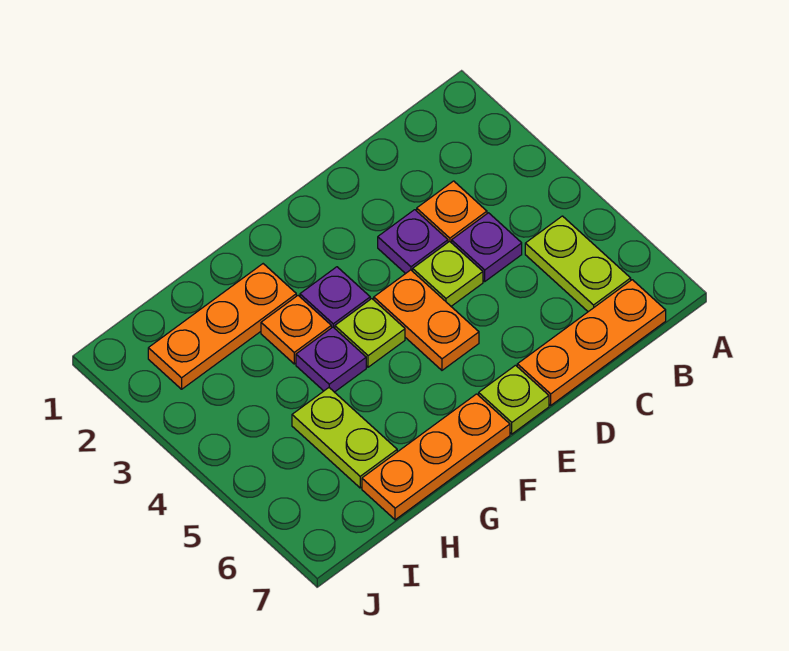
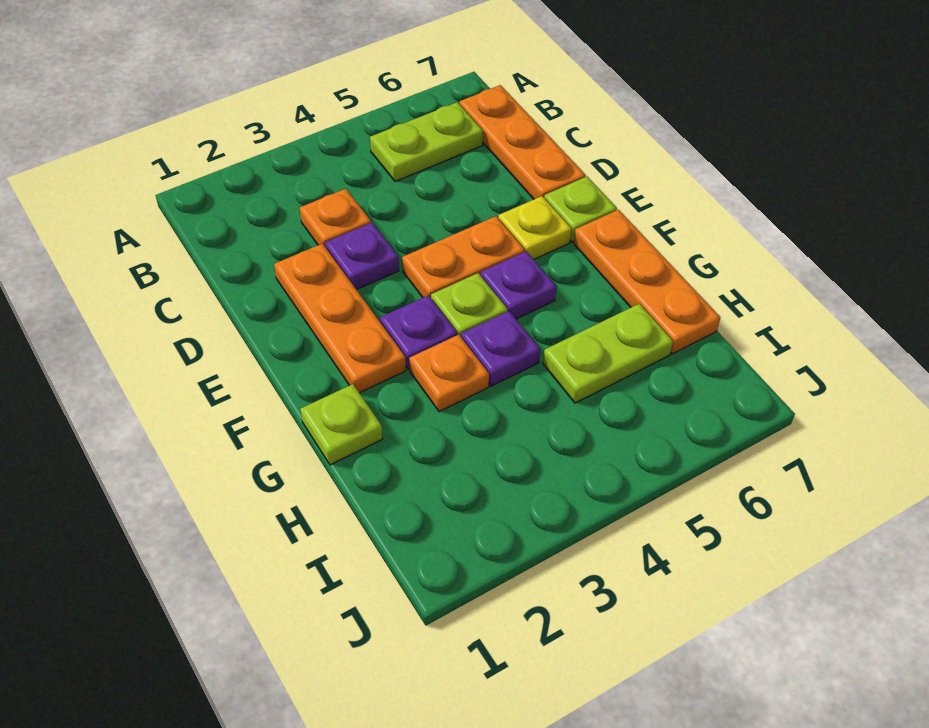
purple 1x1 plate [452,213,522,281] -> purple 1x1 plate moved to [480,251,557,319]
lime 1x1 plate [413,241,483,306] -> lime 1x1 plate moved to [300,384,383,465]
none -> yellow 1x1 plate [498,196,572,259]
orange 1x3 plate [148,264,296,389] -> orange 1x3 plate moved to [274,244,406,393]

